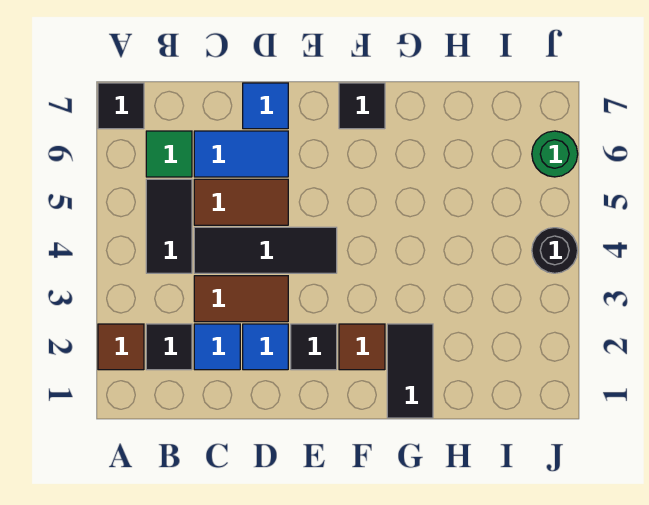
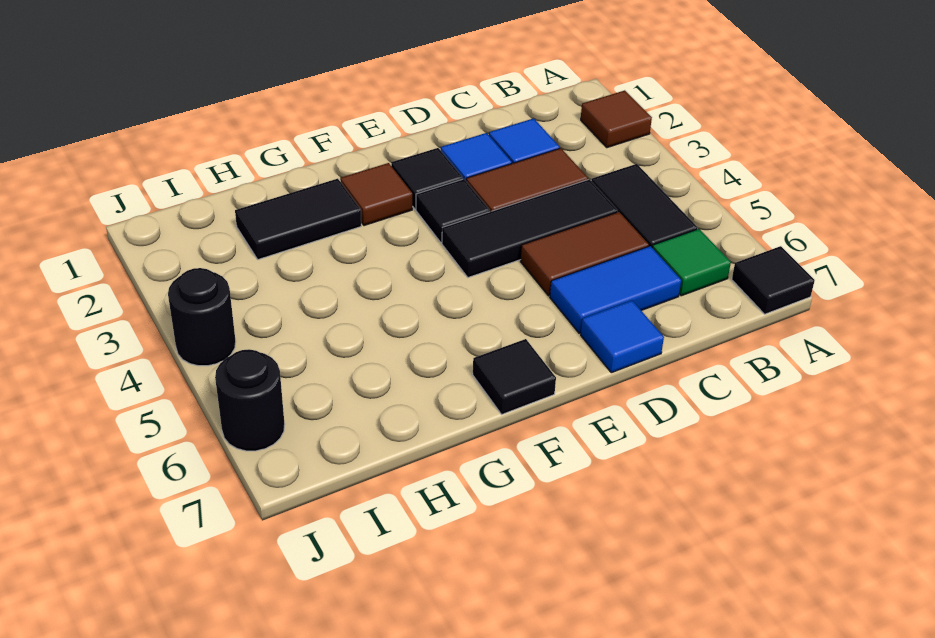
black 1x1 tile [146,324,192,370] -> black 1x1 tile moved to [416,179,490,243]
black 1x2 tile [387,324,433,418] -> black 1x2 tile turned to [235,179,361,260]
green 1x1 round brick [532,131,578,177] -> black 1x1 round brick [215,349,285,451]

